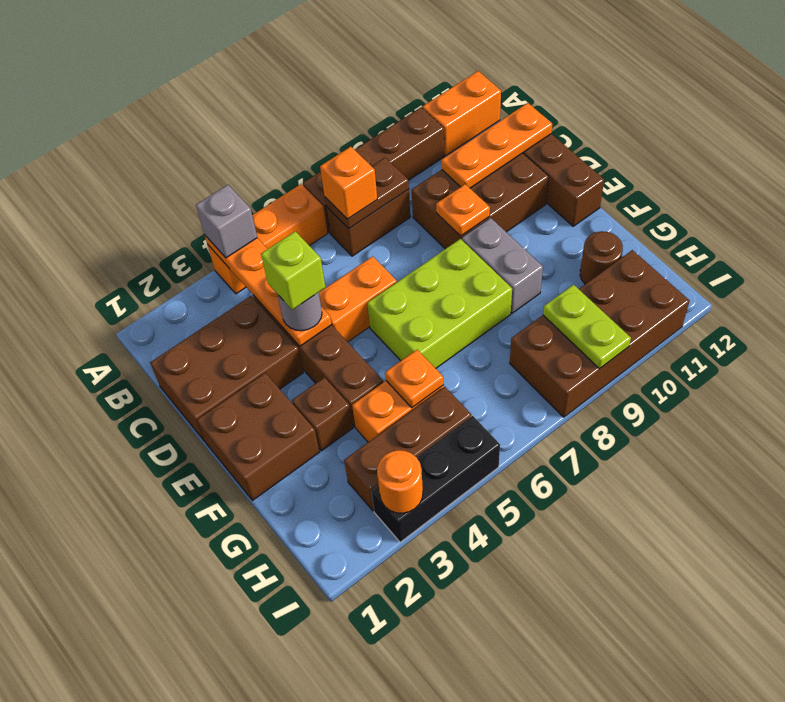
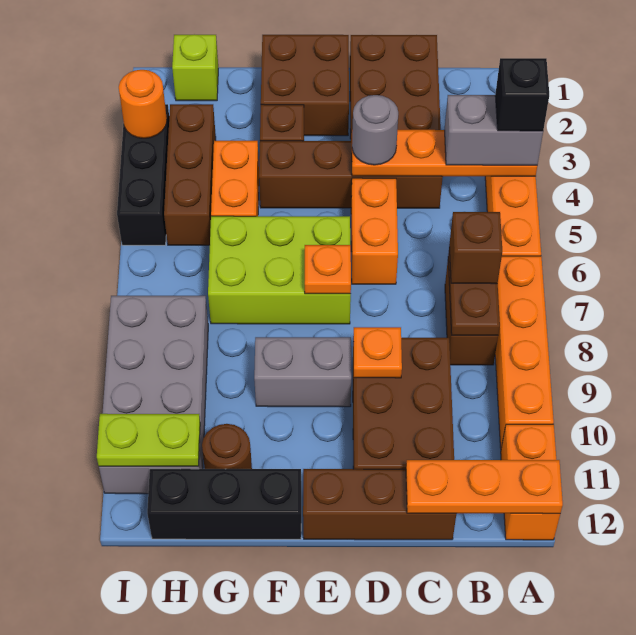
grey 1x1 brick [196,185,257,258] -> grey 1x2 brick [445,95,543,165]
none -> black 1x1 brick [495,58,549,131]
brown 1x4 brick [303,107,444,232] -> orange 1x4 brick [495,256,554,448]
orange 1x1 brick [320,147,377,219] -> brown 1x1 brick [449,212,502,284]
orange 1x3 plate [441,103,552,188] -> orange 1x3 plate turned to [406,460,563,514]
lime 1x1 brick [261,231,325,310] -> lime 1x1 brick moved to [172,34,218,101]
lime 2x3 brick [367,239,512,368] -> lime 2x3 brick turned to [208,216,351,324]
none -> black 1x3 brick [147,469,301,539]
orange 1x1 plate [385,350,443,408] -> orange 1x1 plate moved to [305,245,351,294]
brown 2x4 brick [510,250,690,417] -> grey 2x4 brick [99,296,208,494]
lime 1x2 plate [543,285,631,369] -> lime 1x2 plate moved to [97,414,200,466]

